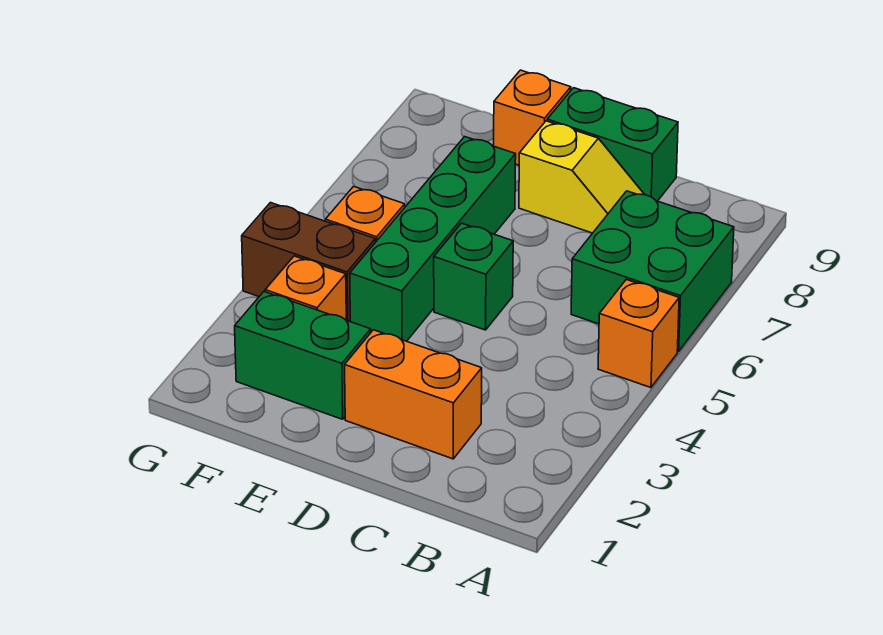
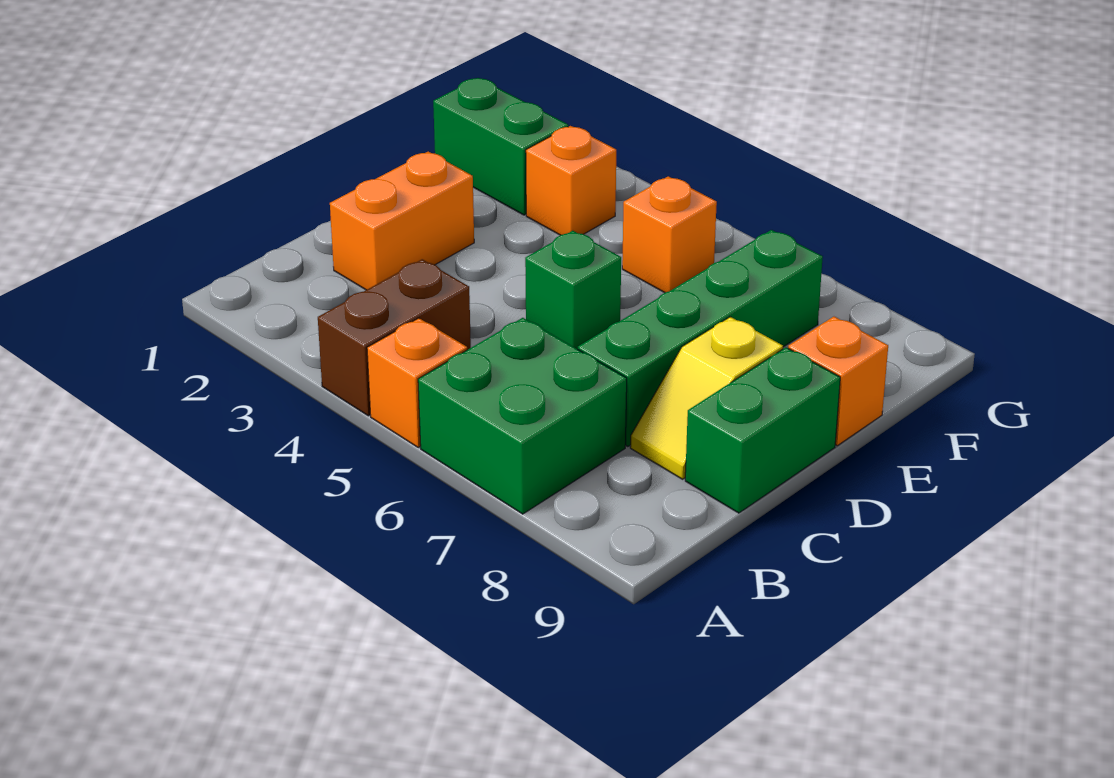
green 1x2 brick [235,292,371,419] -> green 1x2 brick turned to [433,78,568,215]
green 1x4 brick [350,137,516,341] -> green 1x4 brick turned to [578,230,823,447]
brown 1x2 brick [242,203,375,321] -> brown 1x2 brick moved to [318,259,471,416]

